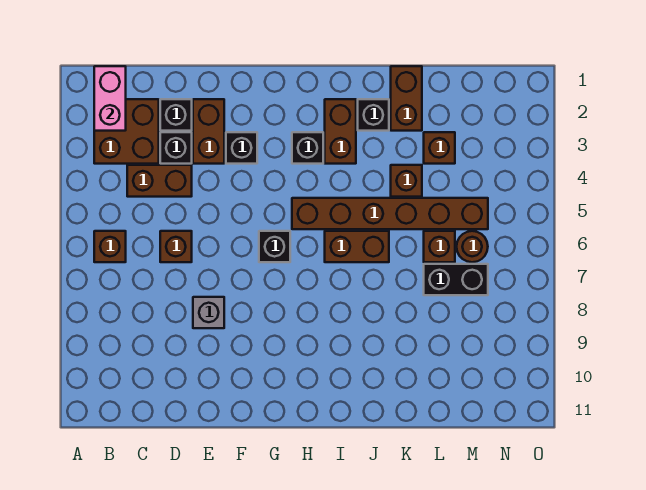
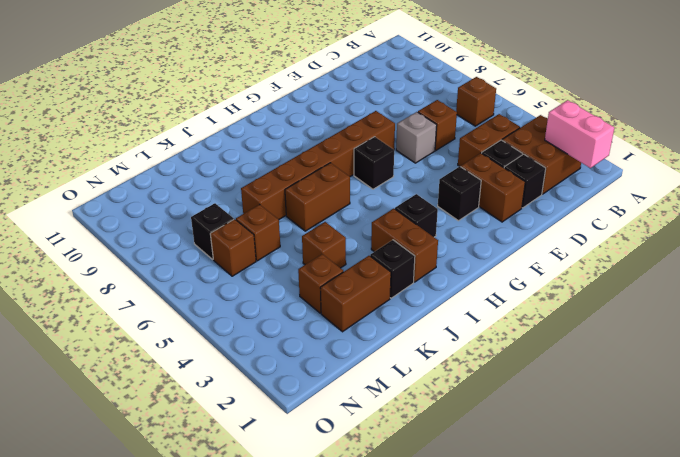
grey 1x1 brick [193,297,224,328] -> grey 1x1 brick moved to [396,112,437,163]
brown 1x6 brick [292,198,488,229] -> brown 1x6 brick moved to [241,111,395,219]
brown 1x2 brick [391,66,422,131] -> brown 1x2 brick turned to [320,256,391,332]
black 1x2 brick [424,264,488,295] -> black 1x1 brick [191,203,234,259]
brown 1x1 round brick [457,231,488,262] -> brown 1x1 brick [210,219,256,276]

